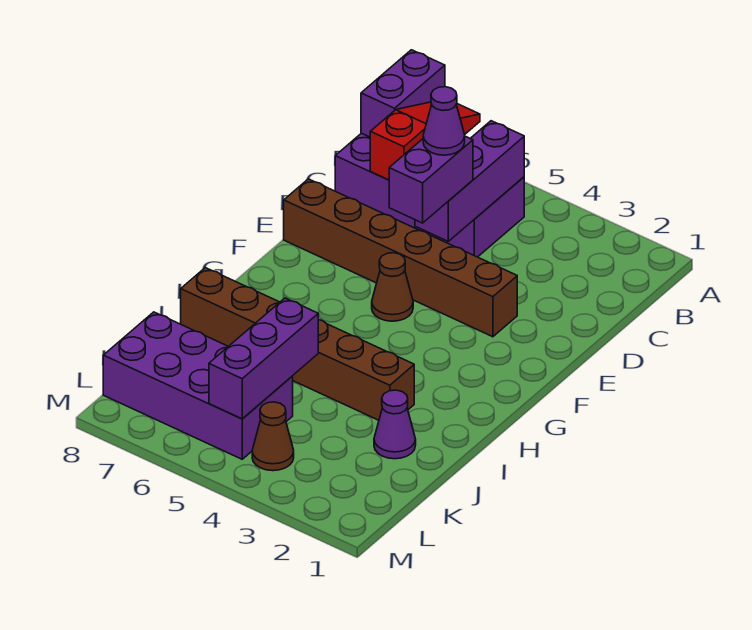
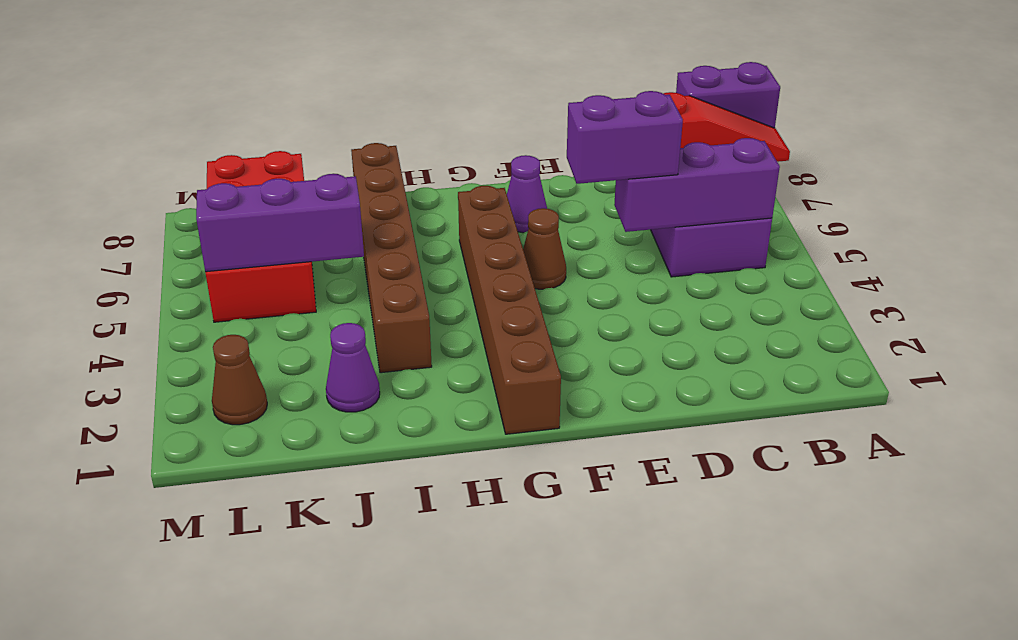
purple 1x1 cone [423,87,465,155] -> purple 1x1 cone moved to [507,155,547,233]
brown 1x6 brick [284,179,517,337] -> brown 1x6 brick moved to [458,186,561,434]
purple 2x4 brick [103,312,293,459] -> red 2x4 brick [205,151,316,322]
brown 1x1 cone [252,402,294,471] -> brown 1x1 cone moved to [212,335,267,425]

